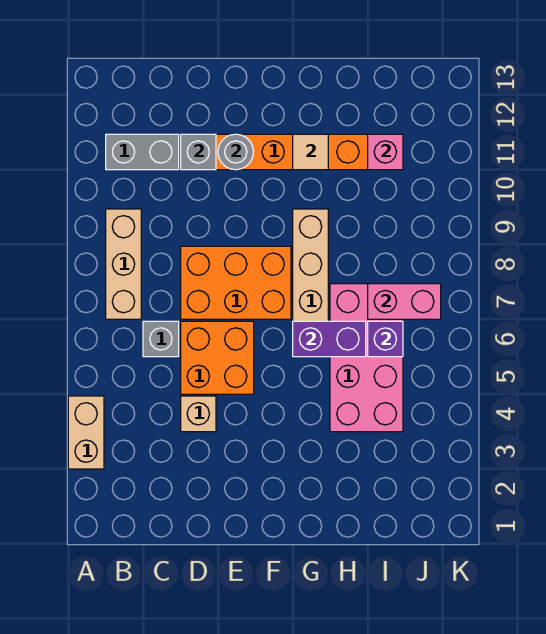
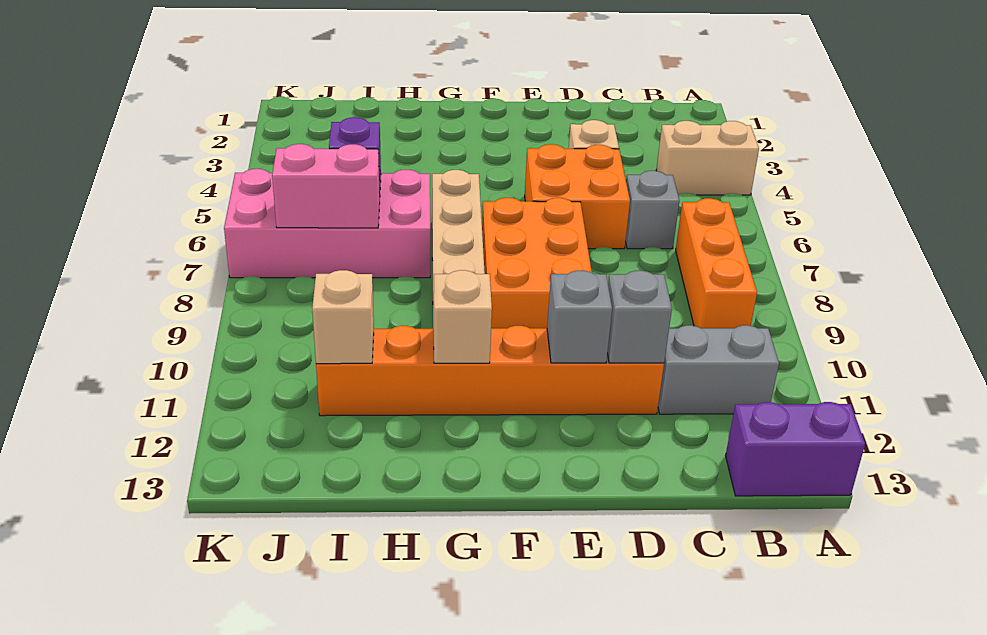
tan 1x2 brick [68,396,104,469] -> tan 1x2 brick turned to [656,121,759,195]
tan 1x3 brick [106,209,141,319] -> orange 1x3 brick [676,198,757,328]
orange 2x3 brick [181,246,291,319] -> orange 2x3 brick turned to [482,198,592,328]
grey 1x1 round brick [218,134,253,170] -> grey 1x1 brick [547,270,612,363]
purple 1x2 brick [293,321,366,357] -> purple 1x2 brick moved to [726,402,865,496]
tan 1x1 tile [293,134,328,170] -> tan 1x1 brick [433,270,492,363]
pink 2x4 brick [330,284,403,432] -> pink 2x4 brick turned to [224,169,430,278]
pink 1x1 brick [368,134,403,170] -> tan 1x1 brick [312,270,374,364]

